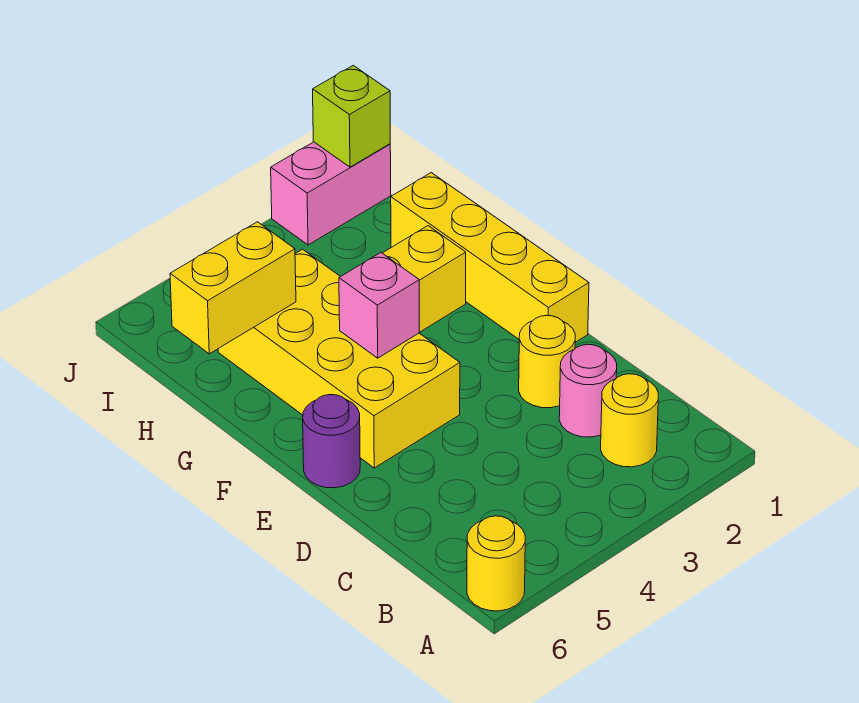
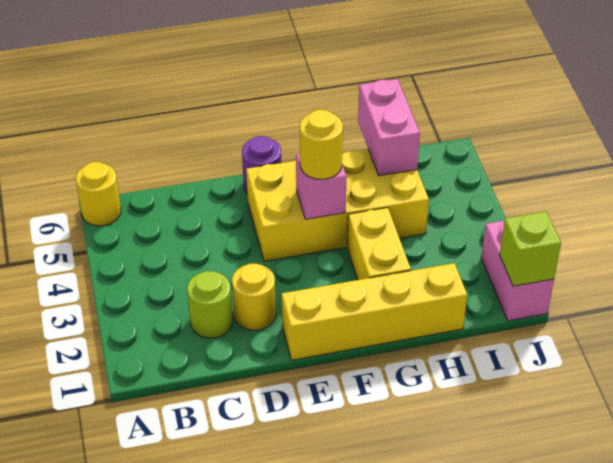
yellow 1x1 round brick [601,374,658,467] -> yellow 1x1 round brick moved to [300,110,343,179]
pink 1x1 round brick [559,344,617,437] -> lime 1x1 round brick [187,271,233,338]
yellow 1x2 brick [170,222,296,354] -> pink 1x2 brick [358,79,420,176]

